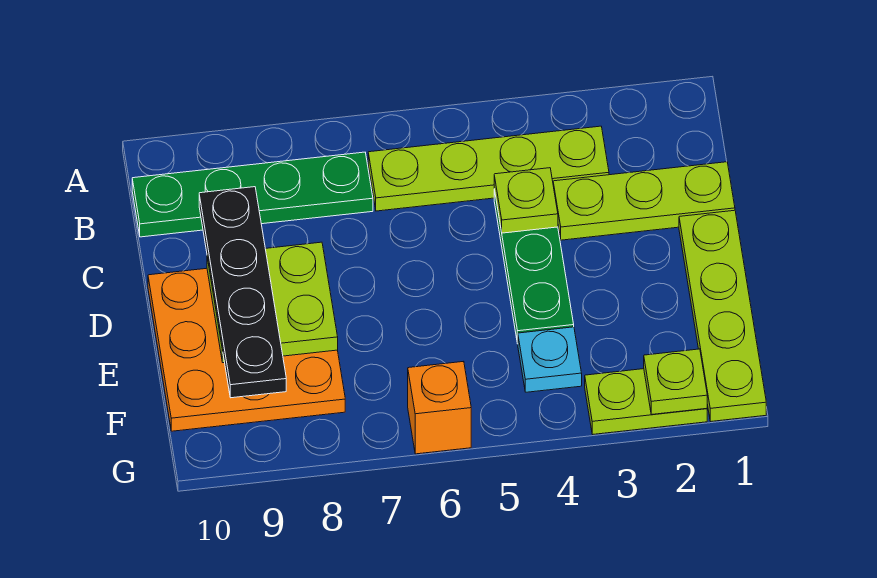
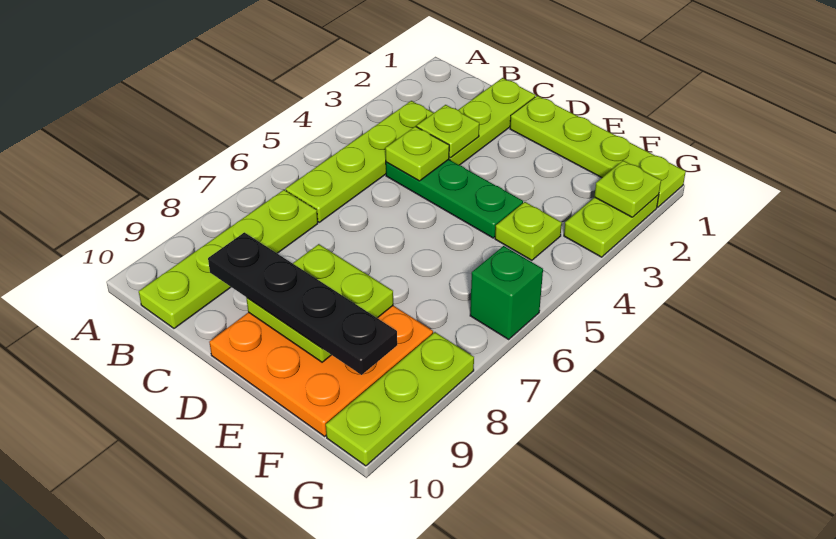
green 1x4 plate [132,152,373,237] -> lime 1x4 plate [139,190,318,328]
none -> lime 1x1 plate [417,105,479,158]
cyan 1x1 plate [518,327,582,392] -> lime 1x1 plate [495,202,562,260]
orange 1x1 brick [408,361,471,454] -> green 1x1 brick [470,246,543,339]
none -> lime 1x3 plate [326,332,474,466]

